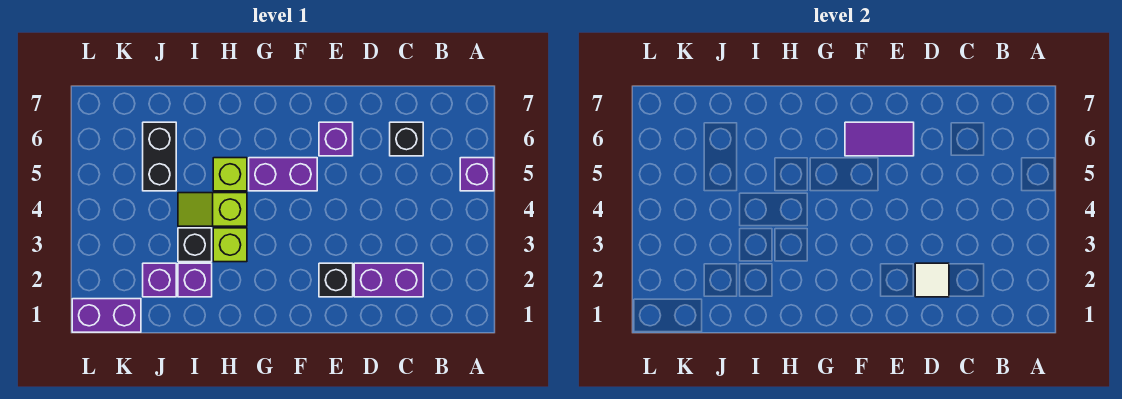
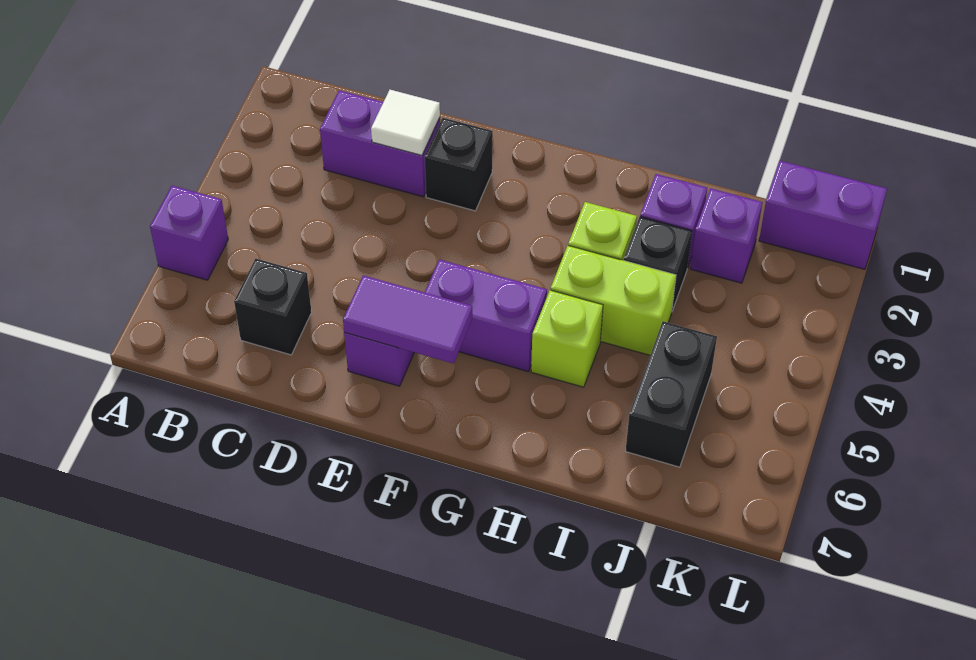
lime 1x2 slope [178,193,247,226] -> lime 1x2 brick [551,246,676,355]

